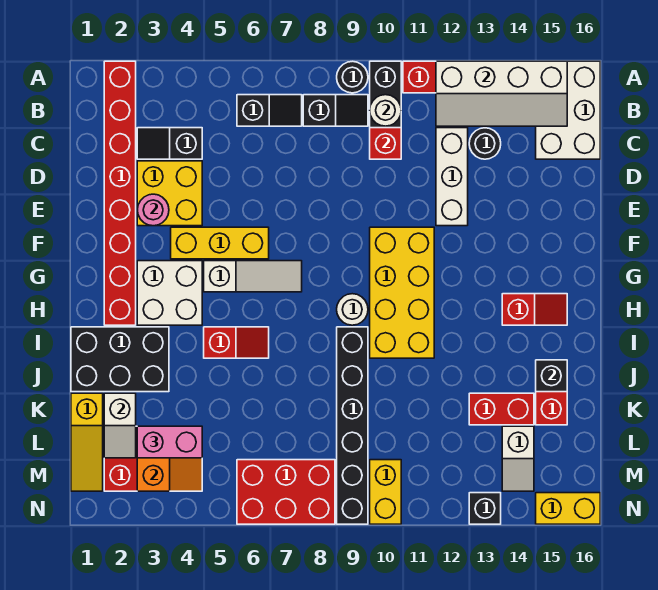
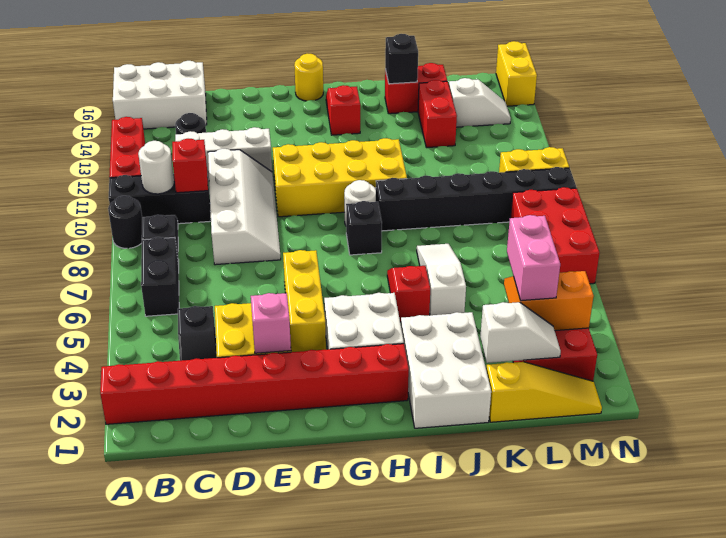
white 2x4 slope [436,61,567,126] -> white 2x4 slope moved to [208,149,281,265]
black 1x2 slope [237,95,302,126] -> black 1x2 brick [141,237,179,316]
pink 1x1 round brick [137,194,169,226] -> pink 1x1 brick [251,293,291,353]
white 1x3 slope [204,261,302,292] -> white 1x3 slope moved to [417,244,466,315]
none -> yellow 1x1 round brick [294,54,323,101]
black 2x3 brick [71,327,169,392] -> white 2x3 brick [401,312,491,428]
black 1x1 brick [469,493,501,524] -> black 1x1 brick moved to [346,201,382,255]

